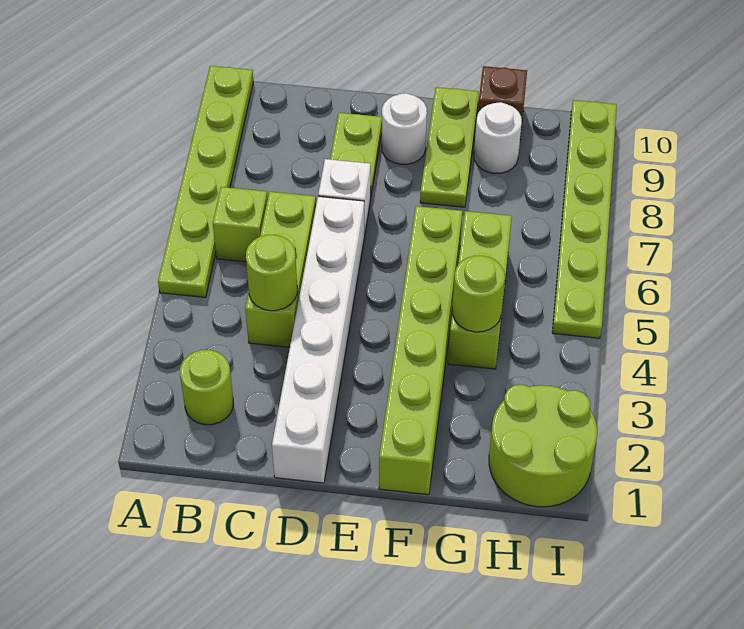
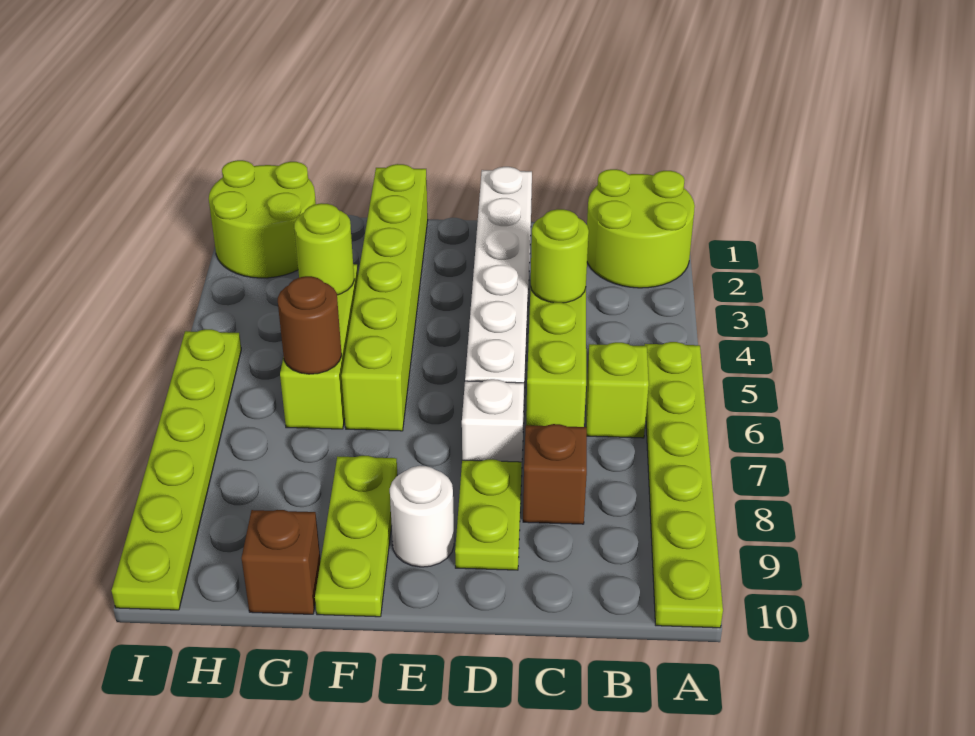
lime 1x1 round brick [180,350,233,425] -> lime 2x2 round brick [587,169,695,288]
none -> brown 1x1 brick [523,424,587,524]
none -> brown 1x1 round brick [278,276,342,374]
white 1x1 round brick [474,102,522,173] -> none

